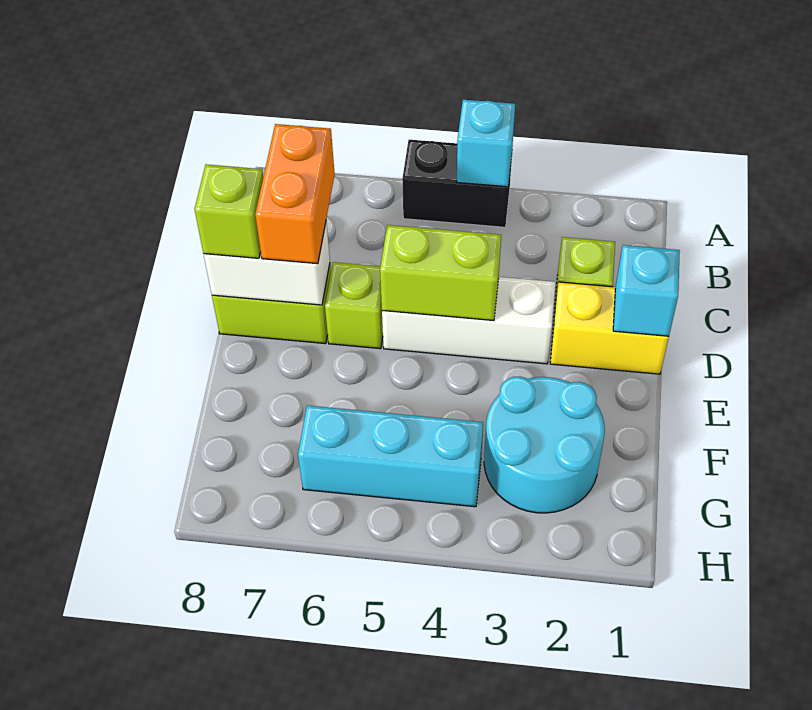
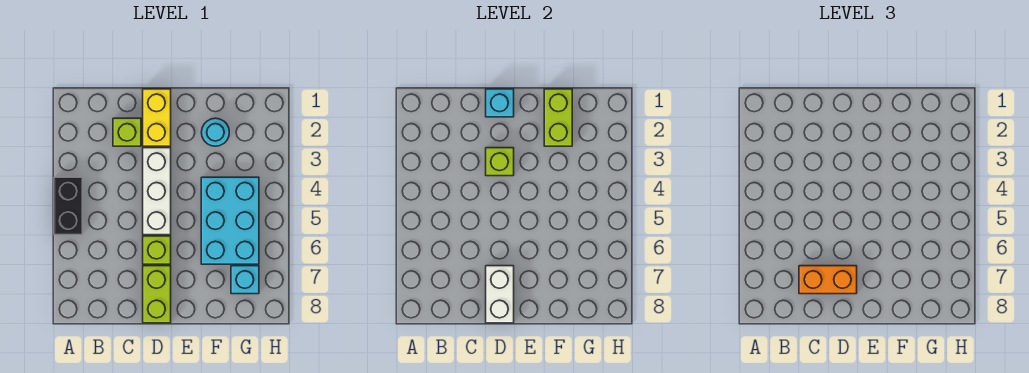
cyan 1x1 brick [457,100,515,187] -> cyan 1x1 brick moved to [231,266,259,294]
lime 1x2 brick [380,225,501,321] -> lime 1x2 brick moved to [544,89,572,146]
lime 1x1 brick [194,164,263,258] -> lime 1x1 brick moved to [486,148,514,176]
cyan 2x2 round brick [484,377,605,513] -> cyan 1x1 round brick [201,118,229,146]
cyan 1x3 brick [298,405,483,507] -> cyan 2x3 brick [201,177,259,264]

